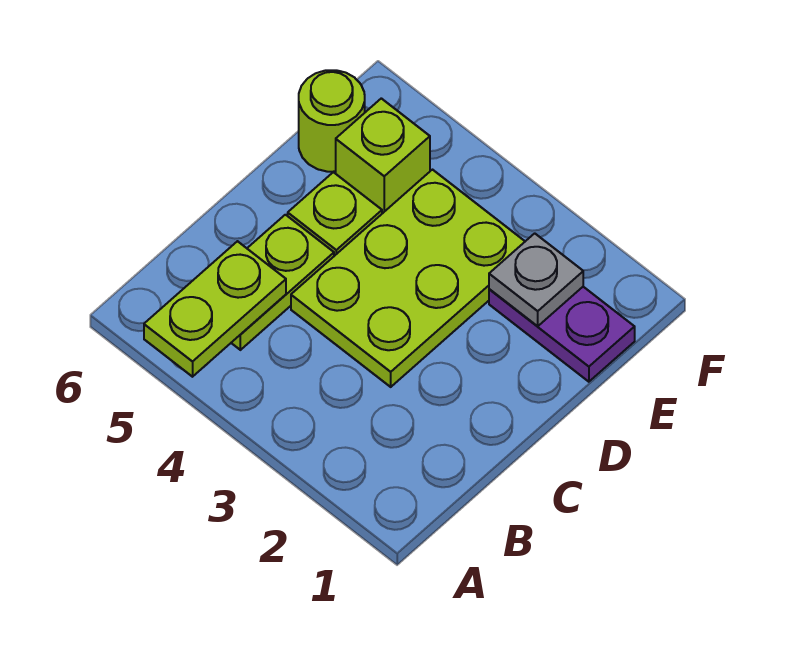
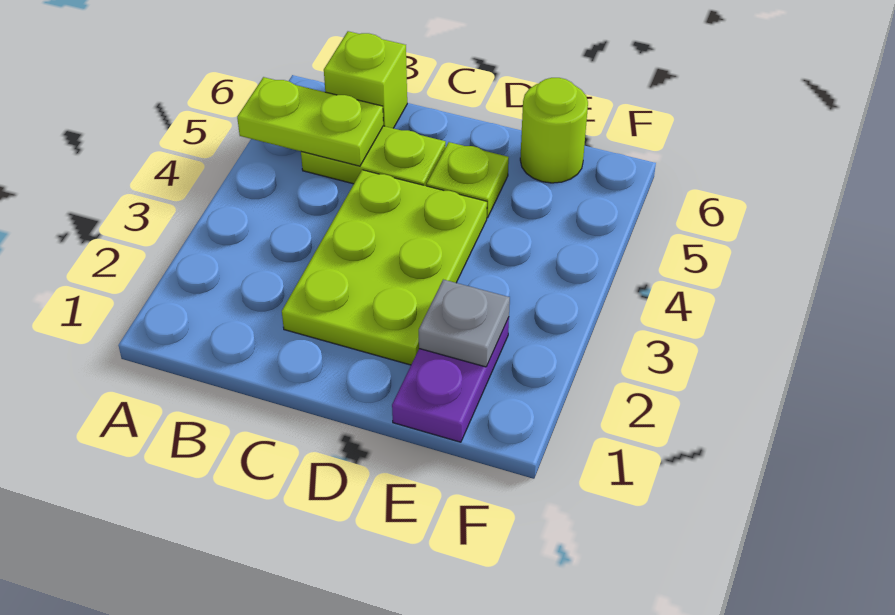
lime 2x3 plate [291,170,525,387] -> lime 2x3 plate turned to [282,170,487,365]
lime 1x1 brick [336,98,430,214] -> lime 1x1 brick moved to [324,31,407,128]

